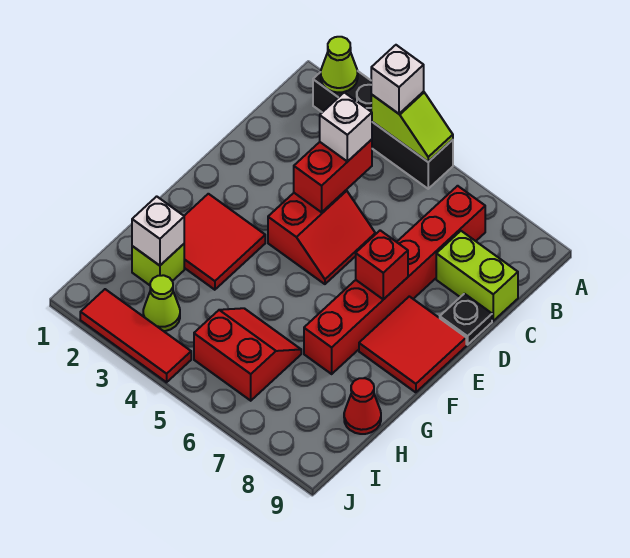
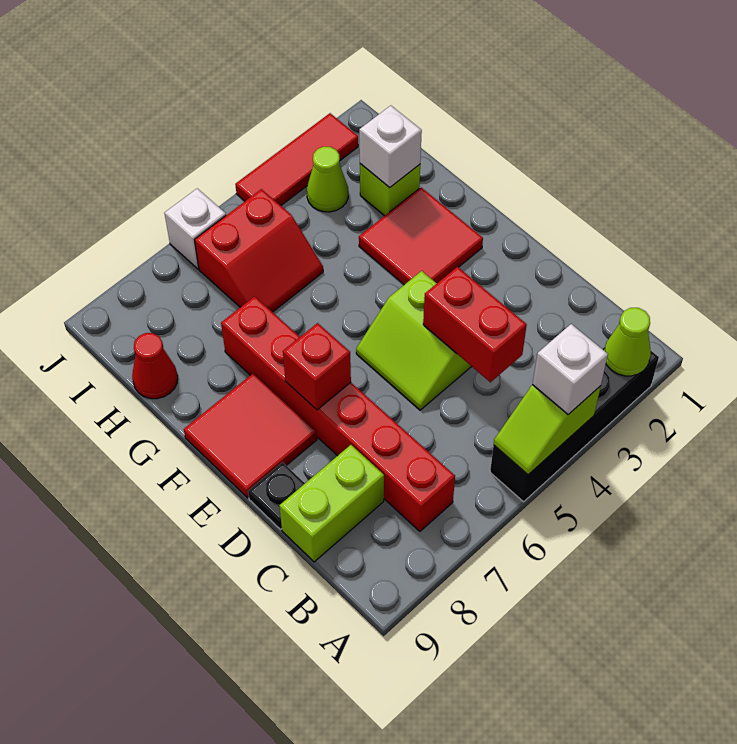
white 1x1 brick [320,92,372,162] -> white 1x1 brick moved to [164,188,226,269]
red 2x2 slope [268,190,375,284] -> lime 2x2 slope [356,271,472,410]

